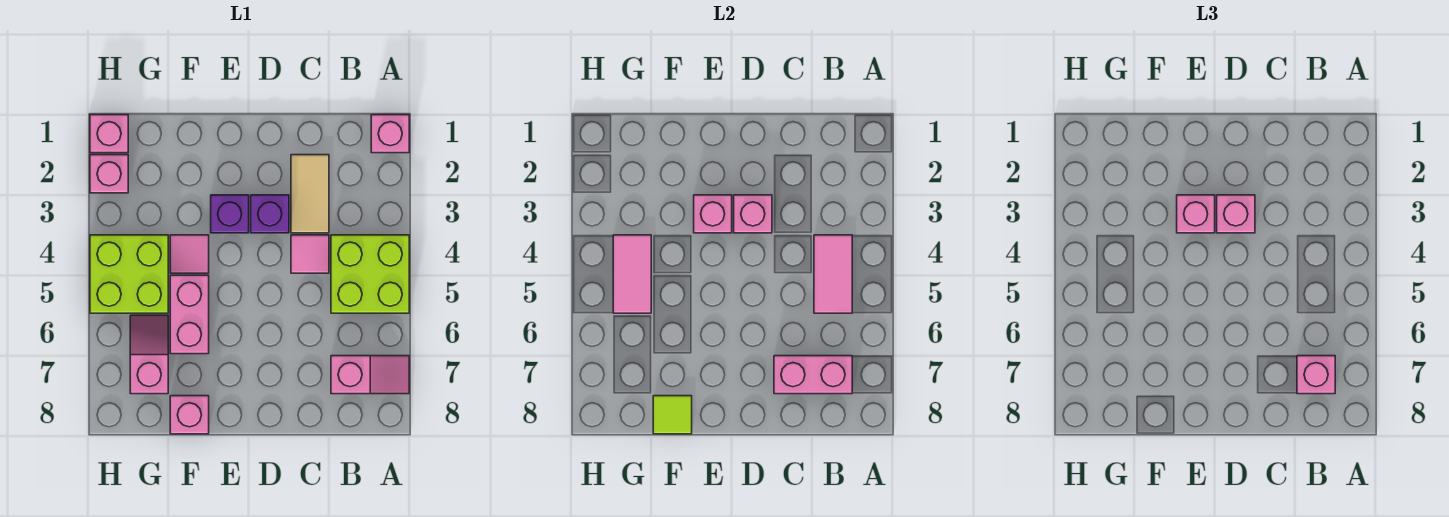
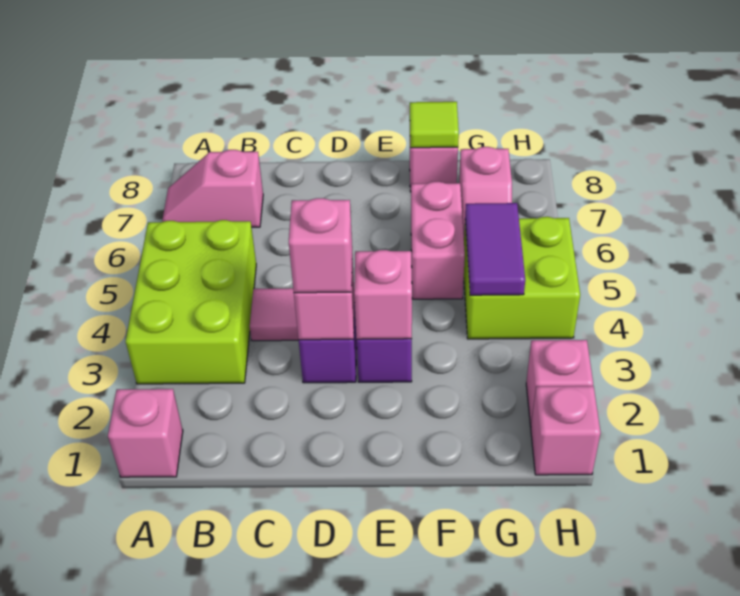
lime 2x2 brick [331,235,409,313] -> lime 2x3 brick [126,220,256,384]
pink 1x2 tile [814,235,852,313] -> none
pink 1x2 brick [774,356,852,394] -> none
pink 1x1 brick [1297,356,1335,394] -> none
tan 1x2 tile [291,155,329,233] -> none
pink 1x1 brick [1177,195,1215,233] -> none
pink 1x1 tile [170,235,209,273] -> none
pink 1x2 tile [613,235,651,313] -> purple 1x2 tile [465,203,525,295]

